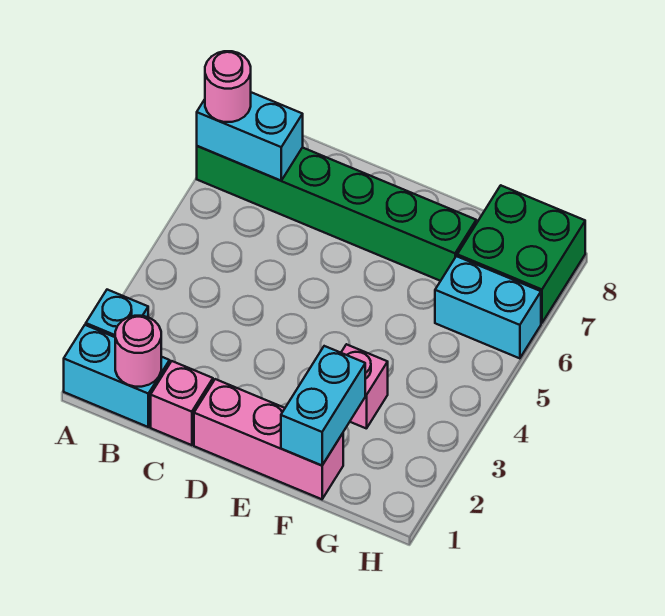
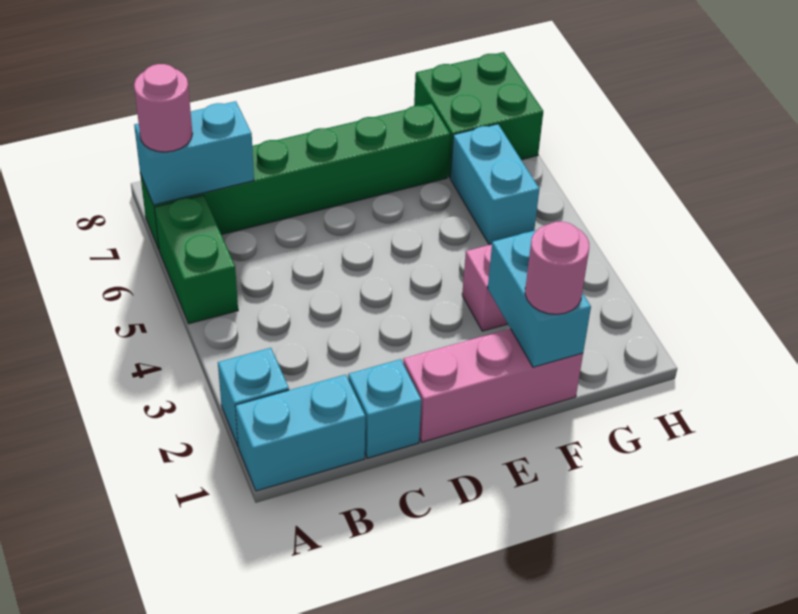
none -> green 1x2 brick [154,195,238,324]
pink 1x1 round brick [115,316,161,387] -> pink 1x1 round brick moved to [525,222,589,314]
pink 1x1 brick [151,361,213,445] -> cyan 1x1 brick [348,359,421,458]
cyan 1x2 brick [435,256,541,358] -> cyan 1x2 brick turned to [450,124,539,245]

